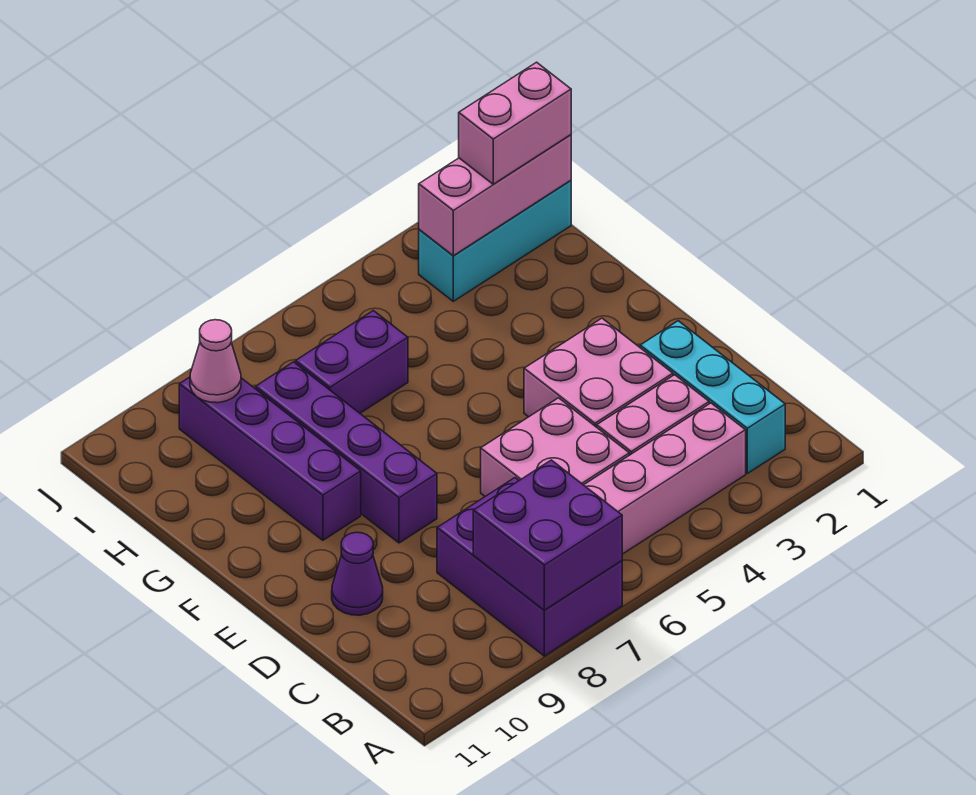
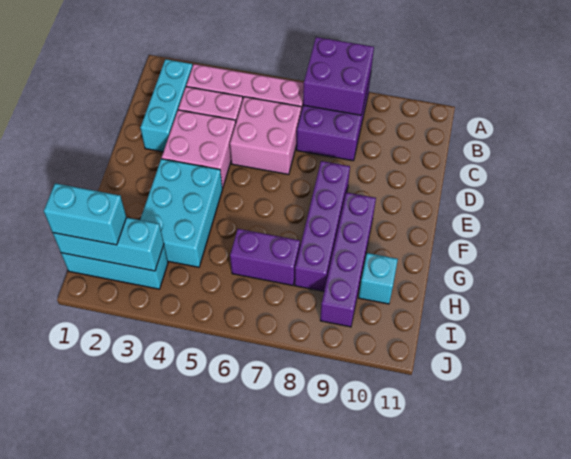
purple 1x1 cone [332,532,383,615] -> none
none -> cyan 2x3 brick [140,159,223,267]
none -> cyan 1x1 brick [359,253,398,304]
pink 1x3 brick [419,135,571,256] -> cyan 1x3 brick [53,218,164,271]
pink 1x2 brick [459,62,571,184] -> cyan 1x2 brick [44,183,127,245]
pink 1x1 cone [190,320,241,403] -> none

